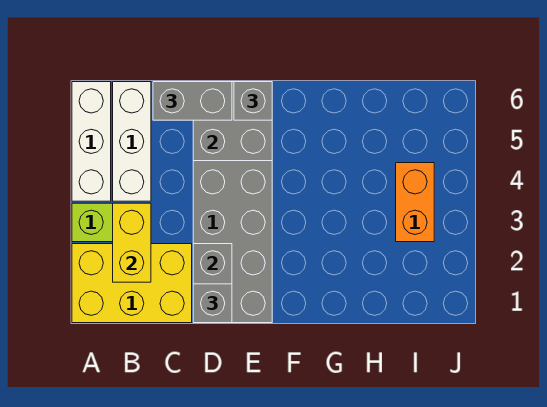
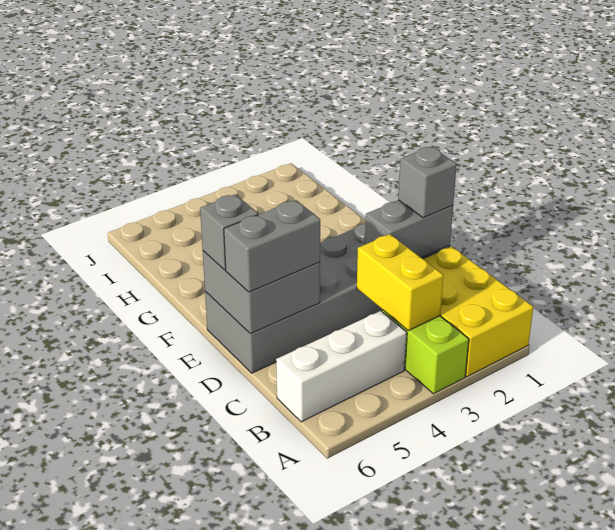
white 1x3 brick [72,82,111,201] -> none
yellow 1x2 brick [113,203,151,282] -> yellow 1x2 brick turned to [357,234,443,331]
grey 1x2 brick [153,82,232,120] -> grey 1x2 brick turned to [224,200,320,292]
orange 1x2 brick [396,163,434,242] -> none

